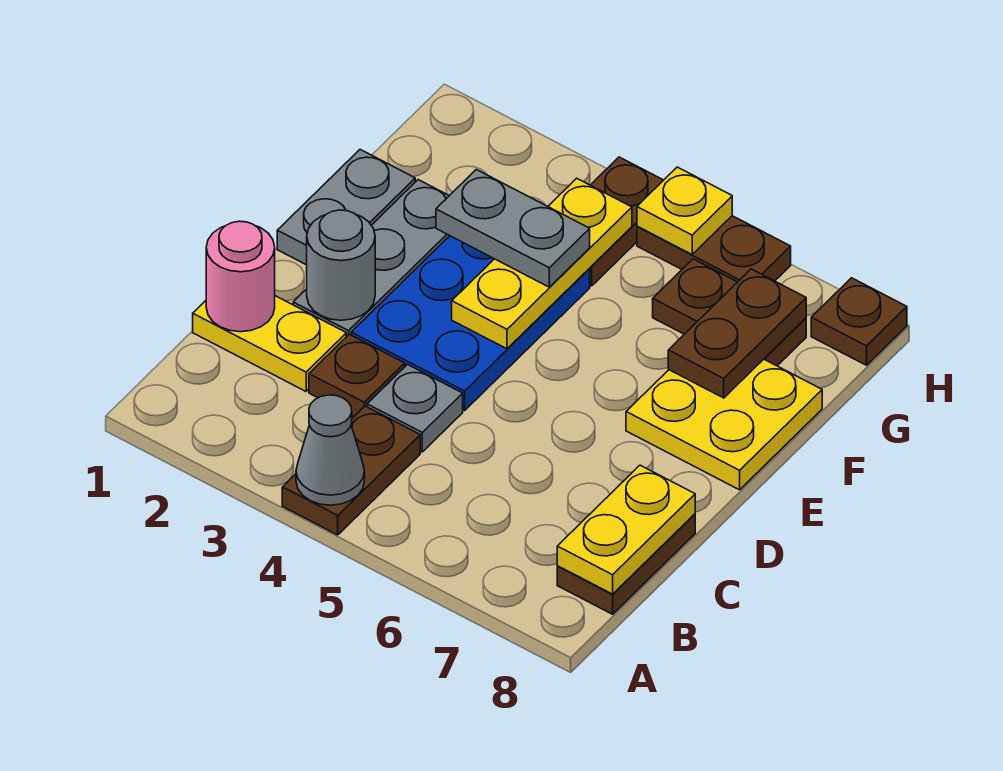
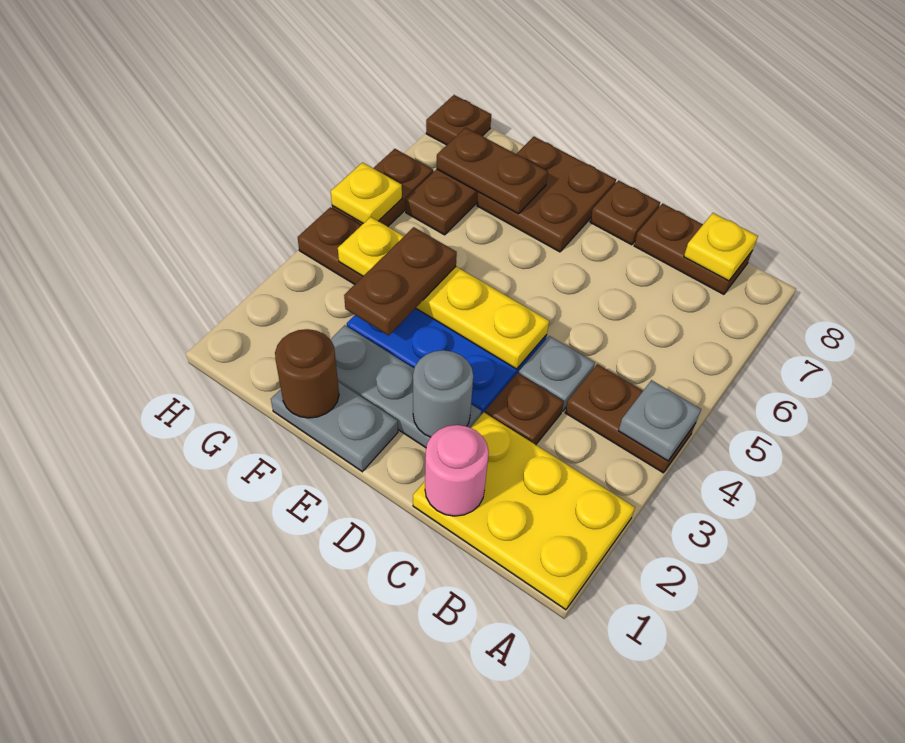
grey 1x1 cone [296,395,365,505] -> grey 1x1 plate [618,380,701,461]
yellow 1x2 plate [557,465,695,594] -> yellow 1x1 plate [684,213,758,281]
yellow 1x2 plate [193,296,346,391] -> yellow 2x3 plate [413,413,635,610]
none -> brown 1x1 plate [590,181,660,245]
yellow 1x3 plate [452,178,632,349] -> yellow 1x4 plate [338,217,549,369]
yellow 2x2 plate [626,359,822,490] -> brown 2x2 plate [477,137,616,252]
none -> brown 1x1 round brick [275,329,339,418]
grey 1x2 plate [436,170,590,287] -> brown 1x2 plate [344,227,457,336]

